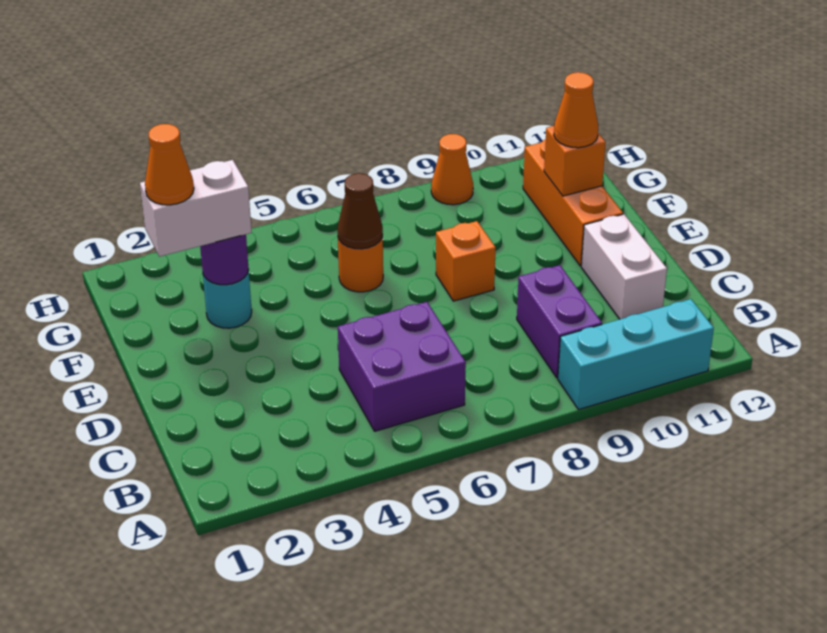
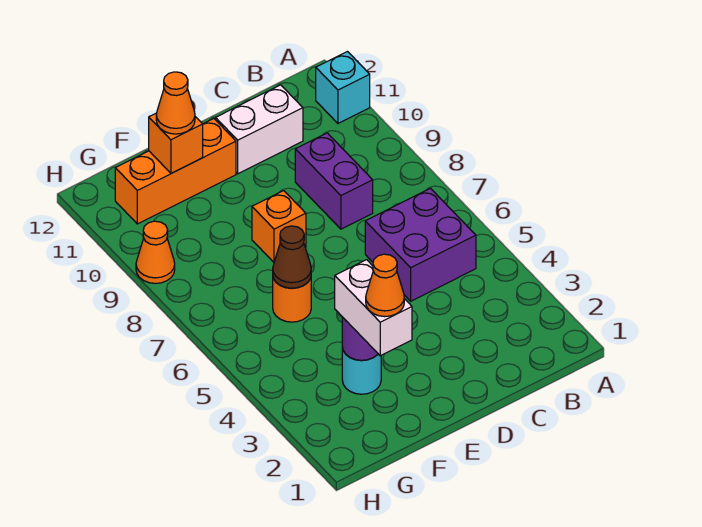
cyan 1x3 brick [558,299,714,410] -> cyan 1x1 brick [316,52,370,123]
purple 1x2 brick [517,265,602,378] -> purple 1x2 brick turned to [295,133,373,229]

